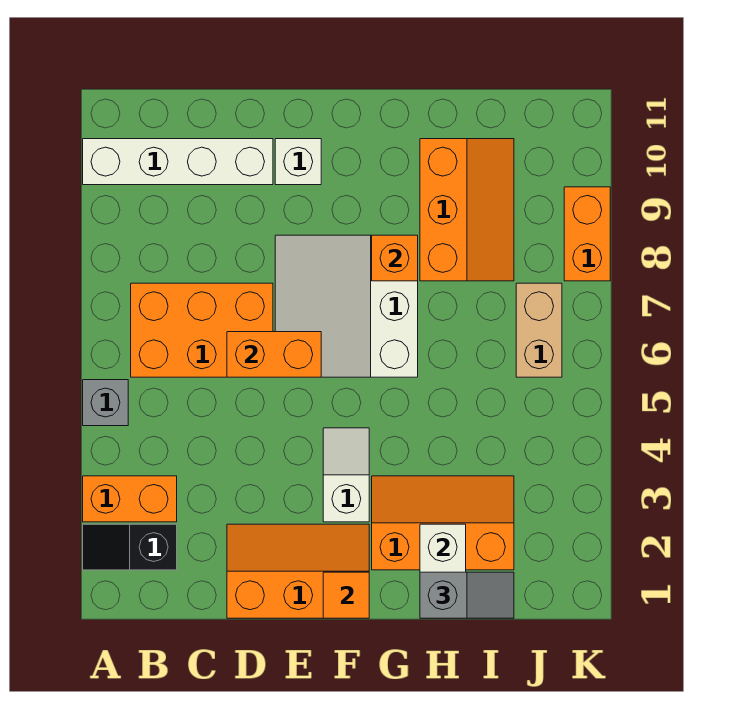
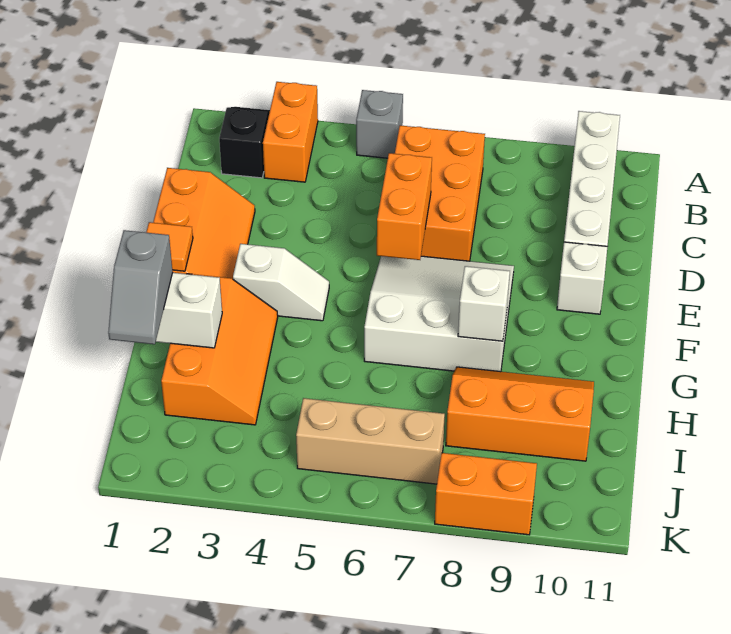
orange 1x1 brick [372,235,418,281] -> white 1x1 brick [458,266,510,341]
orange 2x3 slope [420,139,514,281] -> orange 2x3 slope turned to [446,367,594,461]
tan 1x2 brick [516,283,562,377] -> tan 1x3 brick [296,398,445,484]

